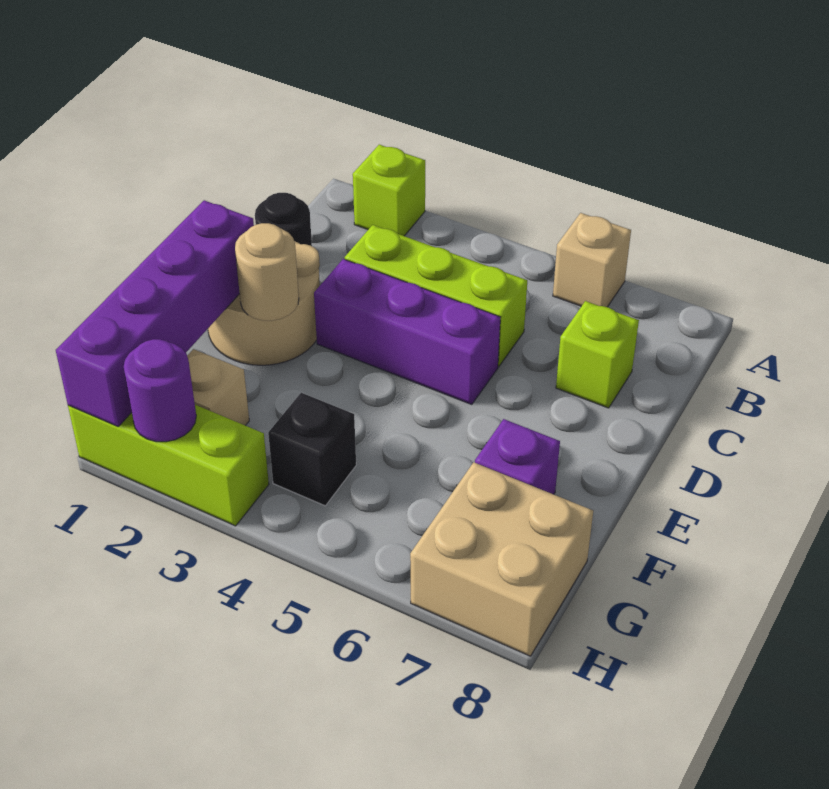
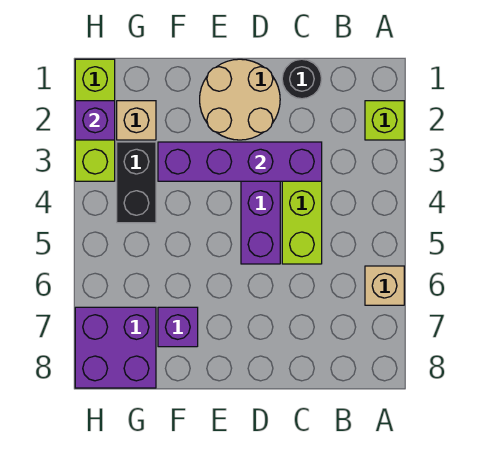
lime 1x1 brick [556,301,639,408] -> none
purple 1x4 brick [56,200,254,426] -> purple 1x4 brick moved to [158,142,322,181]
tan 1x1 round brick [235,223,299,321] -> none
black 1x1 brick [268,393,356,506] -> black 1x2 brick [117,142,156,223]
tan 2x2 brick [410,462,593,656] -> purple 2x2 brick [75,307,156,388]
purple 1x1 round brick [124,339,196,442] -> purple 1x1 brick [75,101,115,140]

